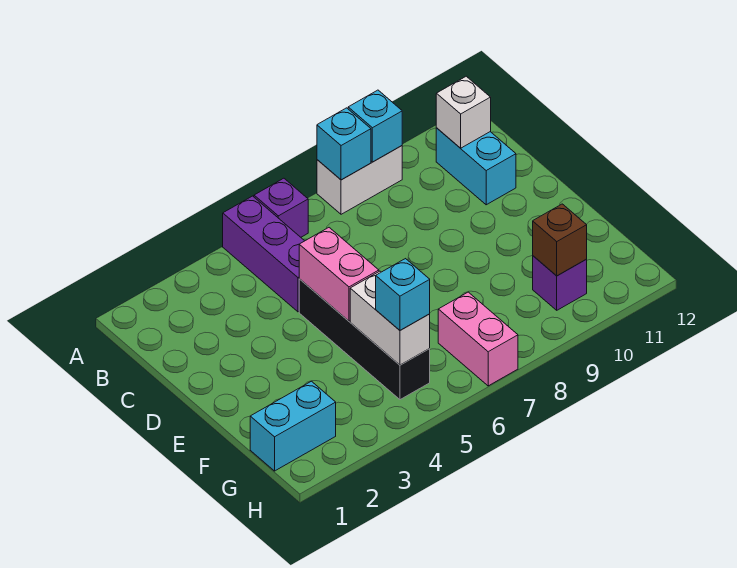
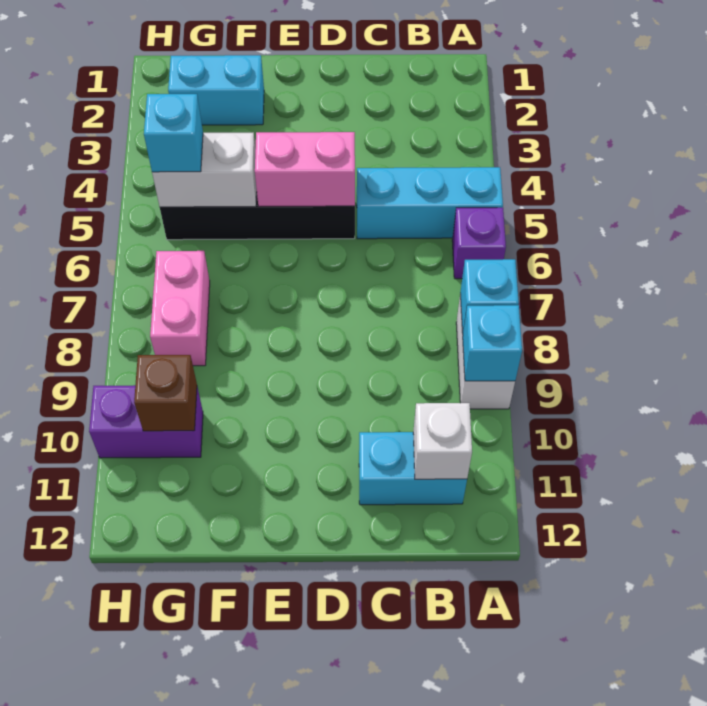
purple 1x3 brick [223,196,304,312] -> cyan 1x3 brick [357,167,503,239]
cyan 1x2 brick [250,381,336,471] -> cyan 1x2 brick turned to [168,55,264,125]
pink 1x2 brick [438,292,518,386] -> pink 1x2 brick turned to [150,251,210,366]
purple 1x1 brick [533,256,587,310] -> purple 1x2 brick [89,385,203,458]

